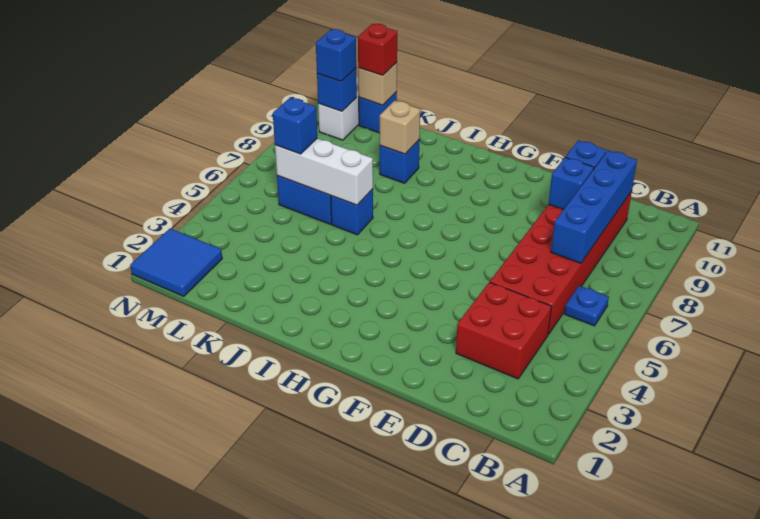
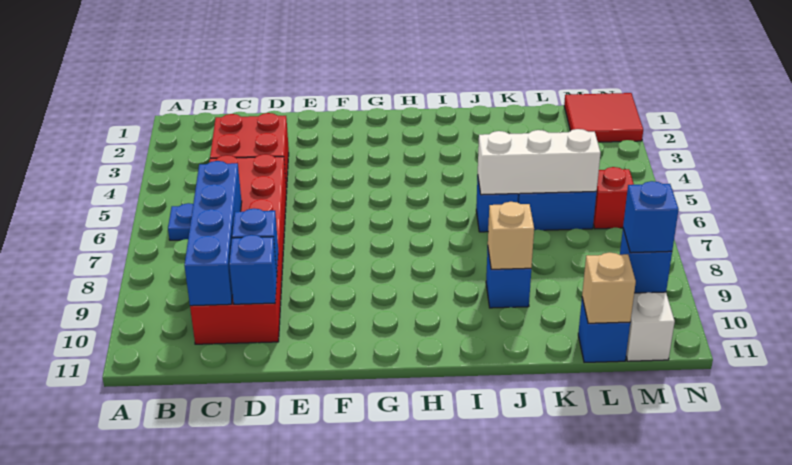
blue 1x1 brick [273,98,317,154] -> none
red 1x1 brick [358,24,397,75] -> red 1x1 brick moved to [593,167,634,229]
blue 2x2 tile [130,229,222,296] -> red 2x2 tile [564,93,643,142]

